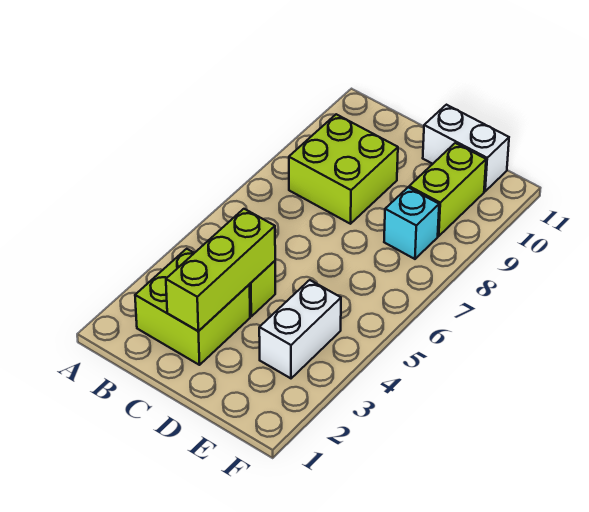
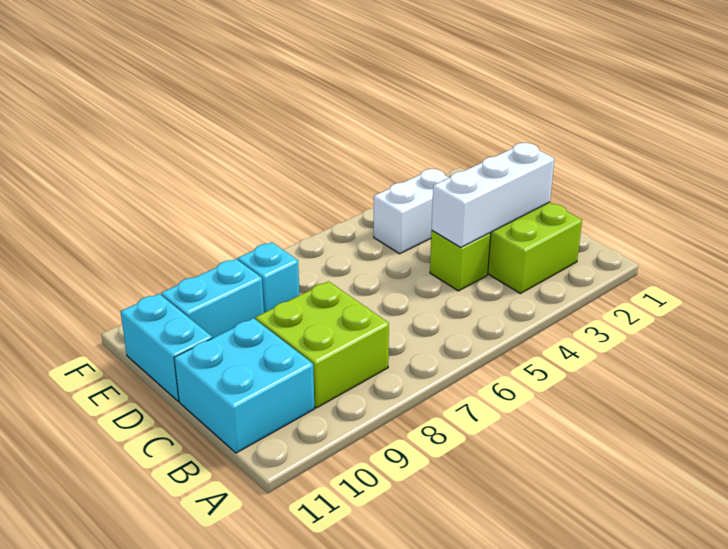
none -> cyan 2x2 brick [174,318,315,453]
lime 1x3 brick [166,209,275,331] -> white 1x3 brick [432,143,554,247]
white 1x2 brick [423,105,509,191] -> cyan 1x2 brick [121,294,212,401]
lime 1x2 brick [409,143,486,236] -> cyan 1x2 brick [161,259,264,338]

